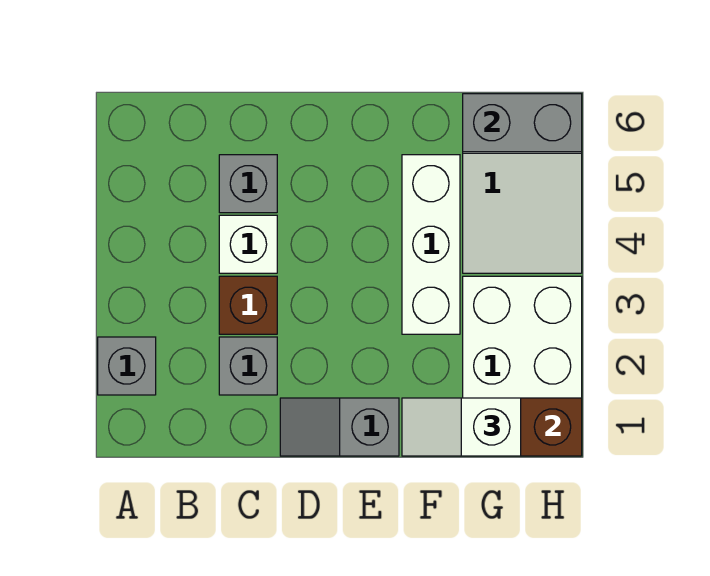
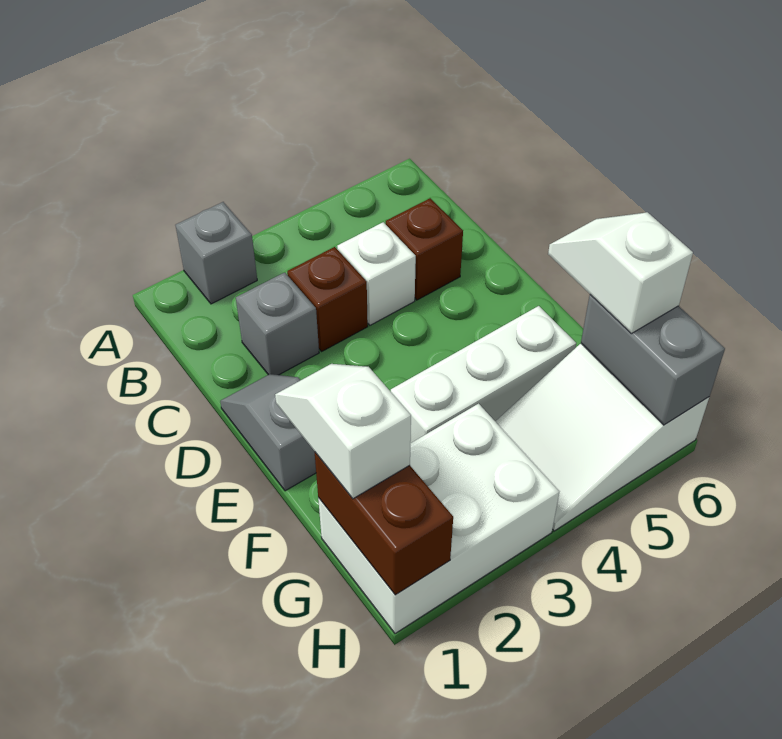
grey 1x1 brick [219,155,277,213] -> brown 1x1 brick [386,198,463,300]
none -> white 1x2 slope [548,212,693,334]

